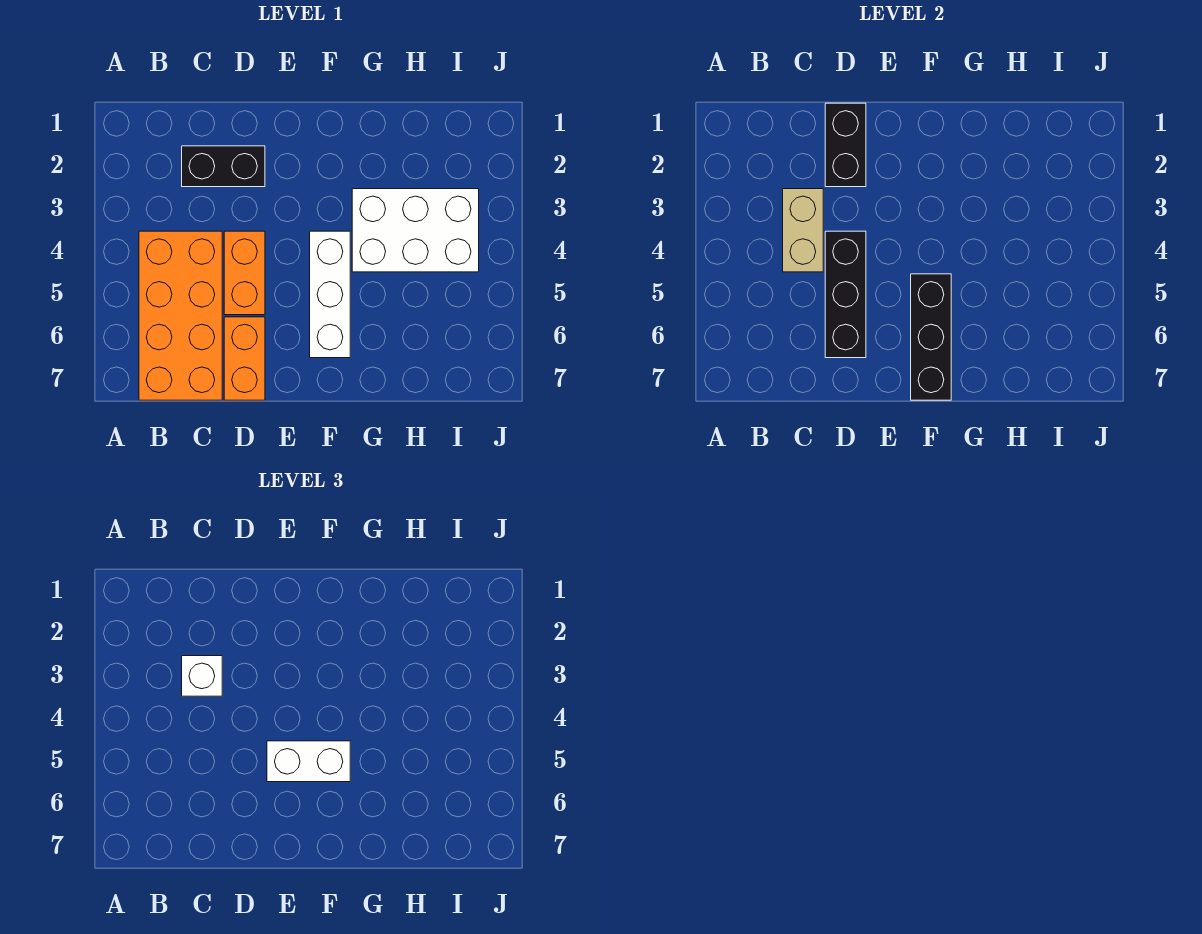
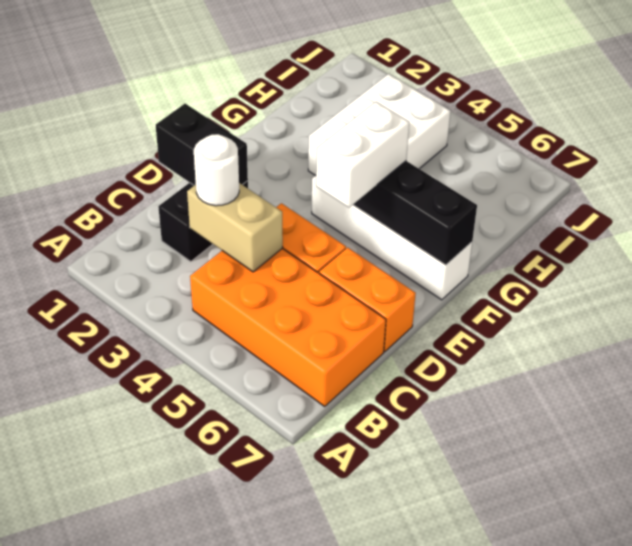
white 1x1 brick [182,656,222,696] -> white 1x1 round brick [194,134,239,206]
black 1x3 brick [825,231,866,358] -> none
white 1x3 brick [310,231,350,358] -> white 1x4 brick [312,176,472,300]

